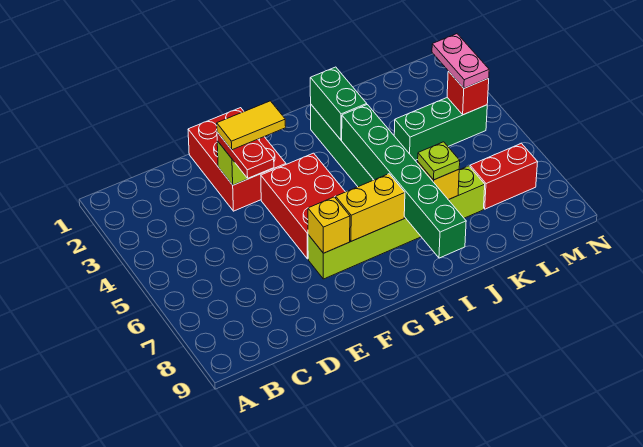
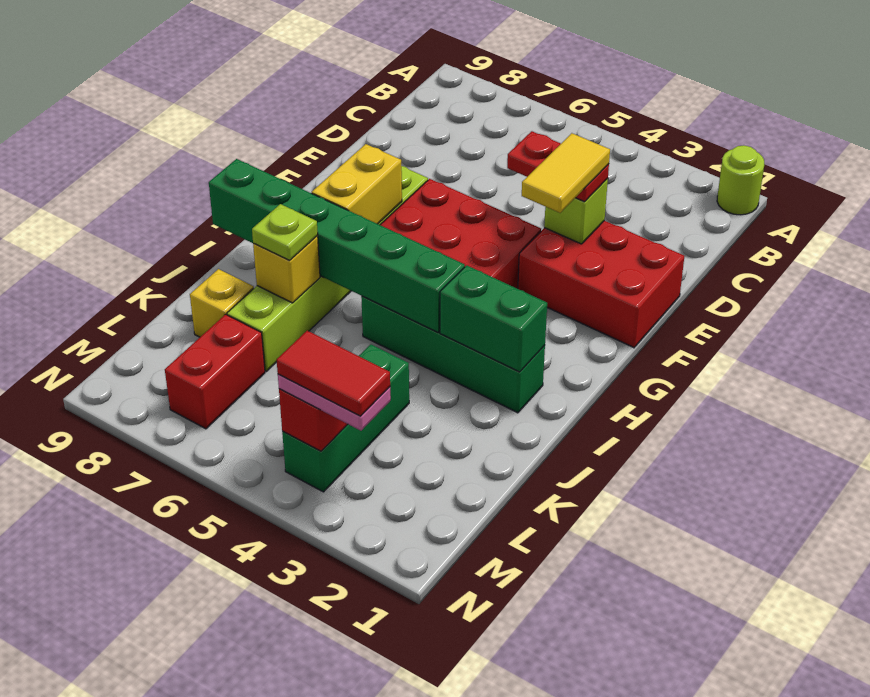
none -> lime 1x1 round brick [717,145,764,215]
yellow 1x1 brick [308,197,350,253] -> yellow 1x1 brick moved to [190,269,254,337]
none -> red 1x2 tile [277,331,390,416]

